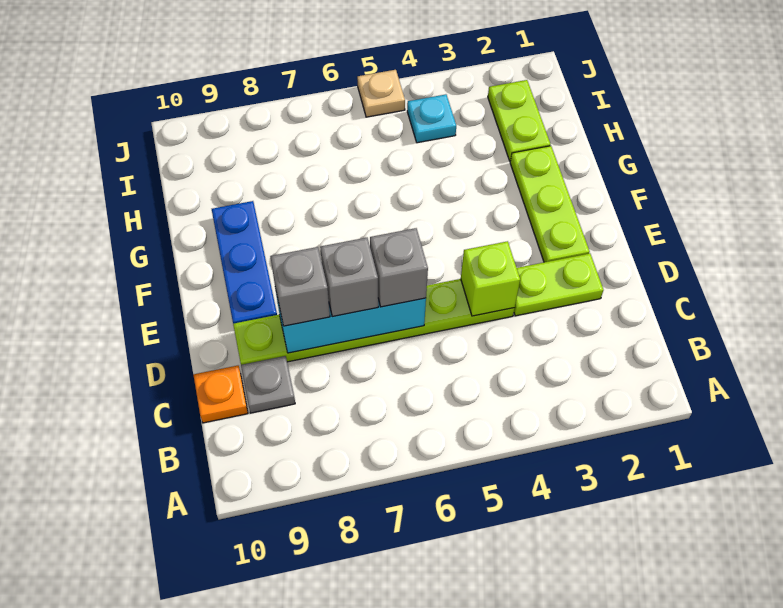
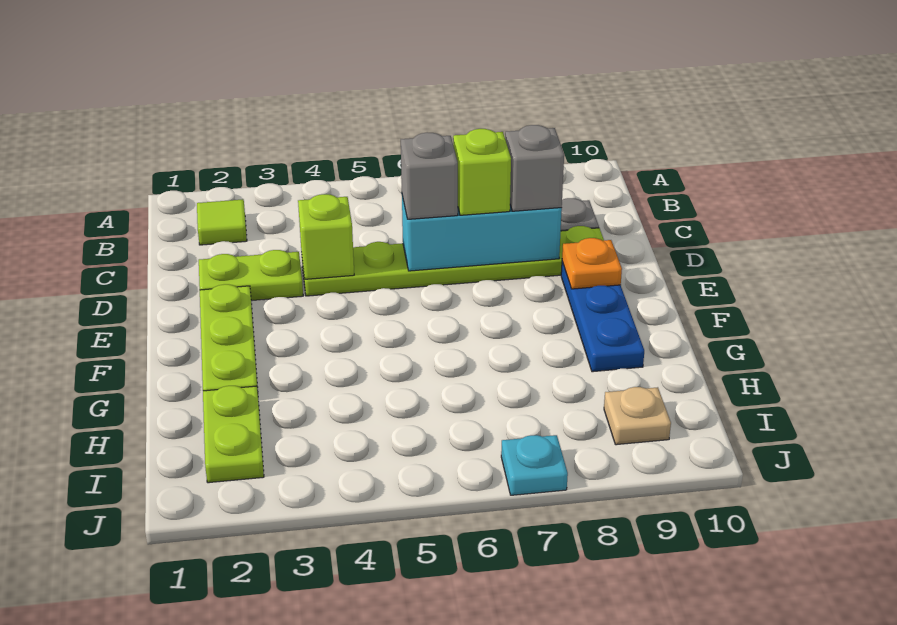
none -> lime 1x1 tile [197,199,247,245]
orange 1x1 plate [193,366,248,423] -> orange 1x1 plate moved to [562,238,622,289]
grey 1x1 brick [320,238,378,317] -> lime 1x1 brick [453,129,511,215]
cyan 1x1 plate [407,94,456,143] -> cyan 1x1 plate moved to [501,435,568,495]
tan 1x1 plate [357,70,405,117] -> tan 1x1 plate moved to [604,387,671,445]

